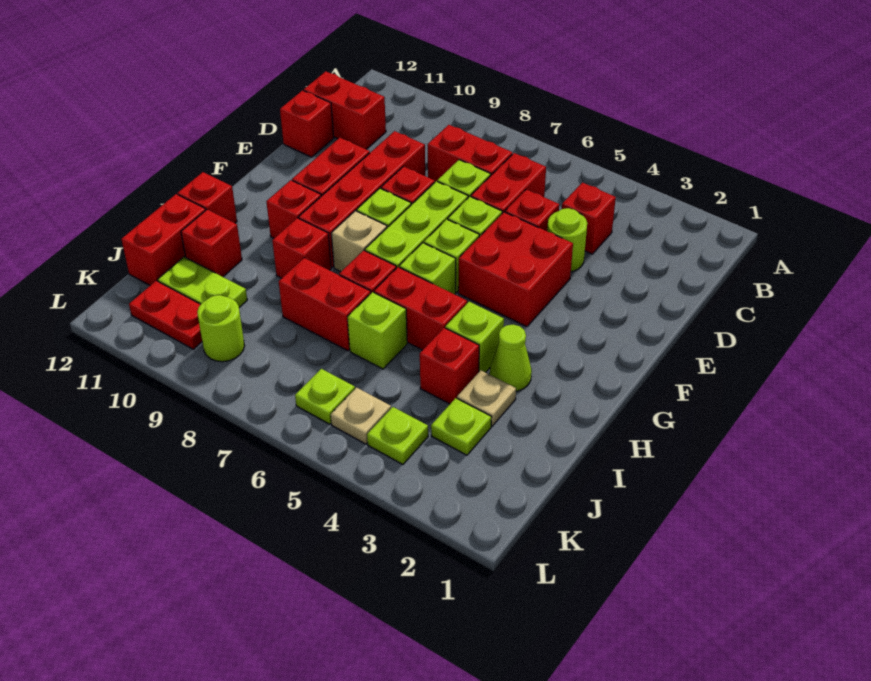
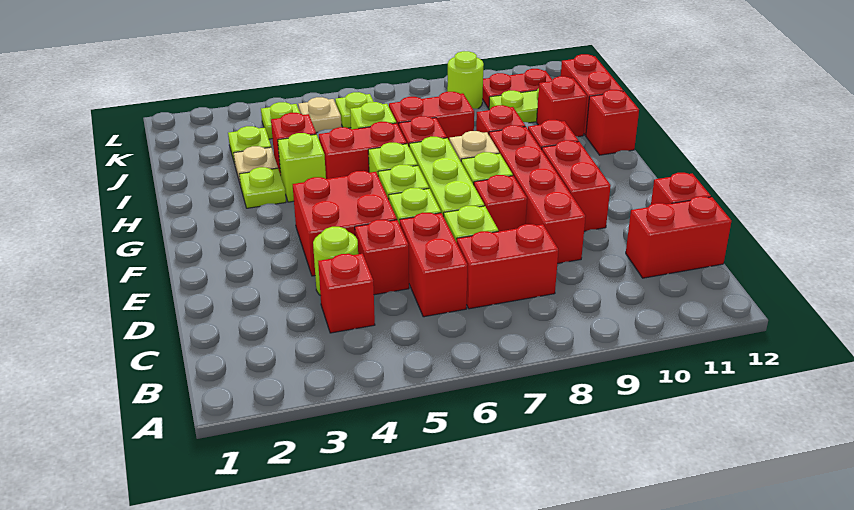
lime 1x1 cone [490,325,532,391] -> lime 1x1 plate [239,167,286,208]

